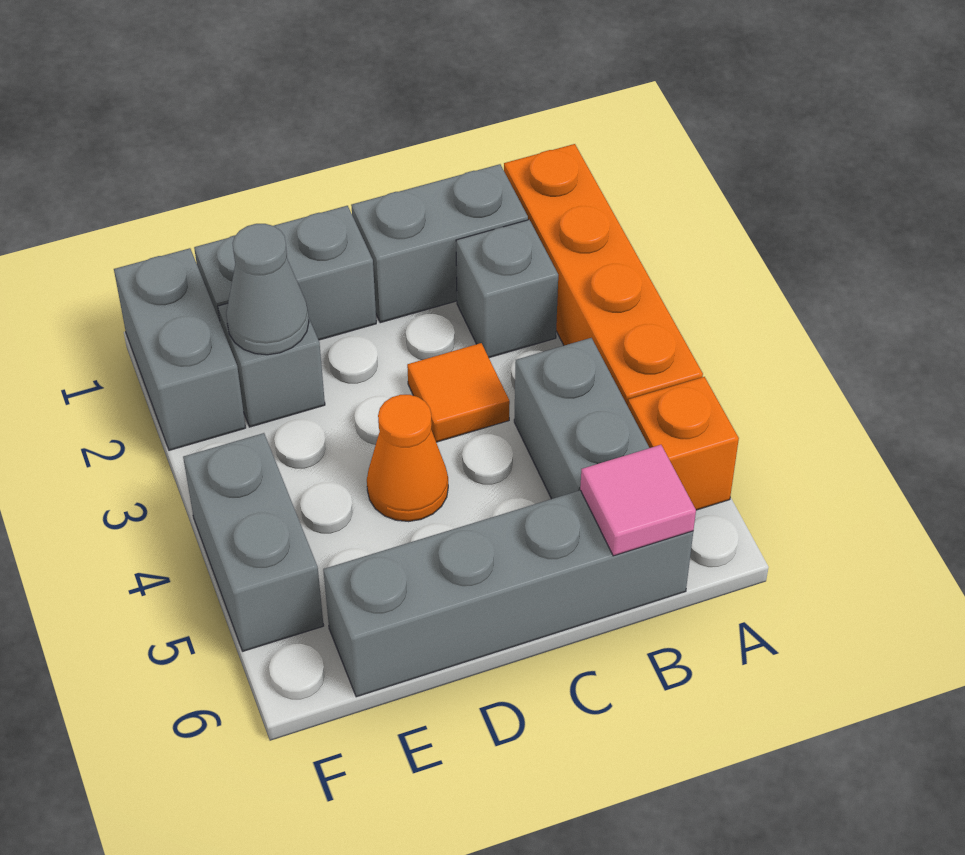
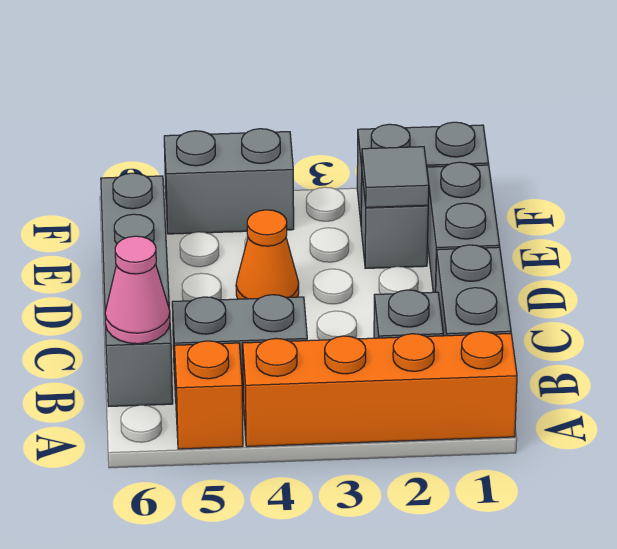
pink 1x1 tile [580,445,696,556] -> pink 1x1 cone [105,236,170,344]
orange 1x1 tile [407,343,510,442] -> none
grey 1x1 cone [226,224,309,355] -> grey 1x1 tile [362,147,429,207]

